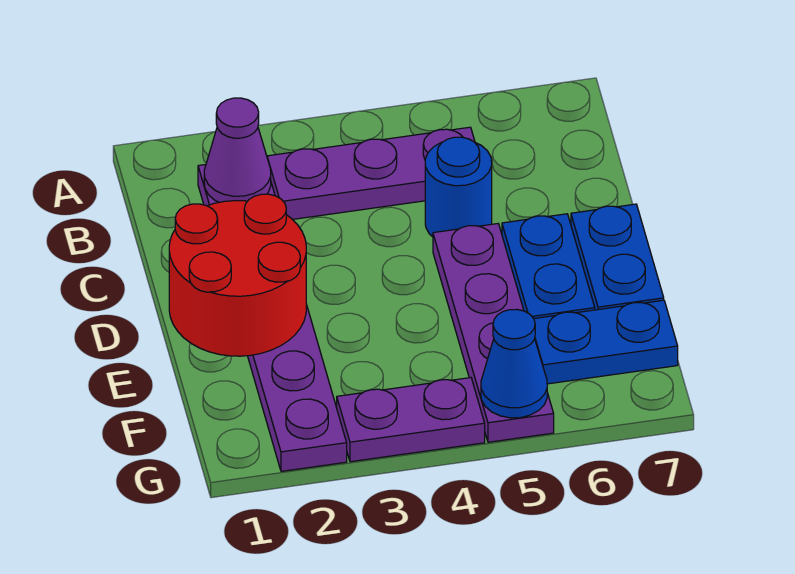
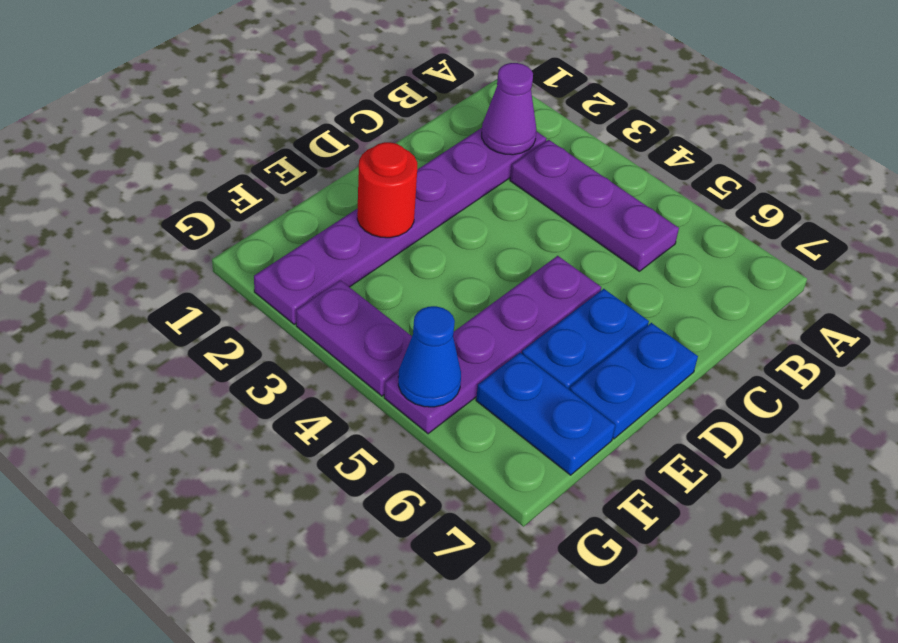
blue 1x1 round brick [425,137,492,237] -> none
red 2x2 round brick [169,194,306,356] -> red 1x1 round brick [357,142,417,238]

